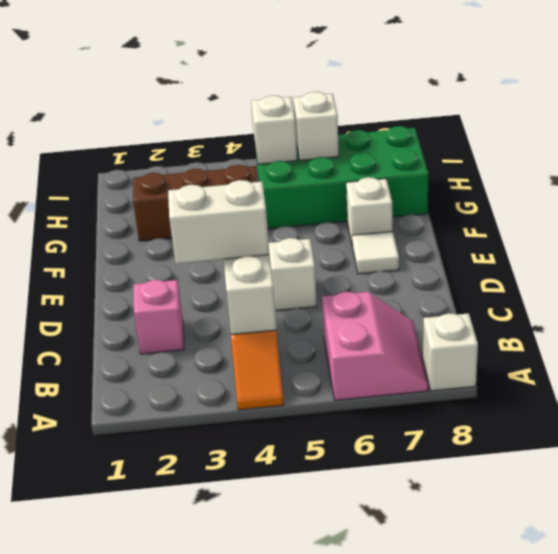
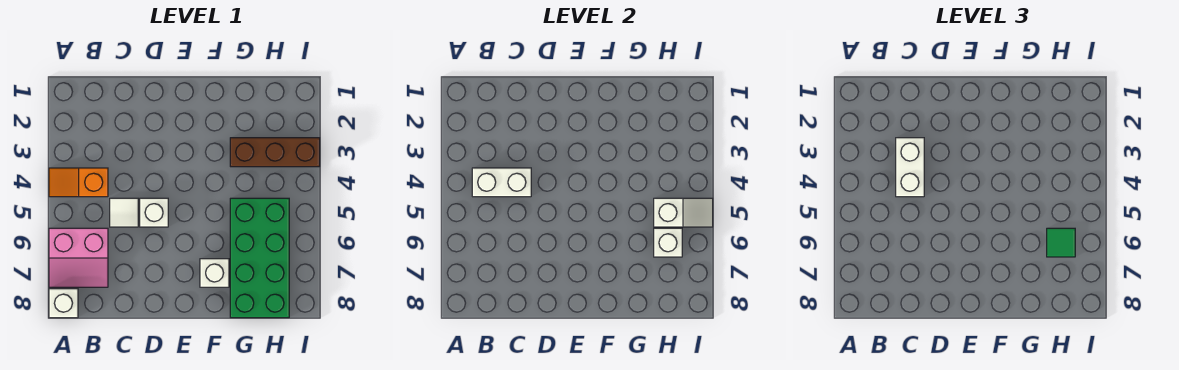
pink 1x1 brick [134,280,184,354] -> none
white 1x1 tile [352,231,399,274] -> white 1x1 tile moved to [110,198,138,227]
brown 1x3 brick [133,165,258,241] -> brown 1x3 brick turned to [230,138,320,167]
none -> green 1x1 tile [1047,228,1075,257]

